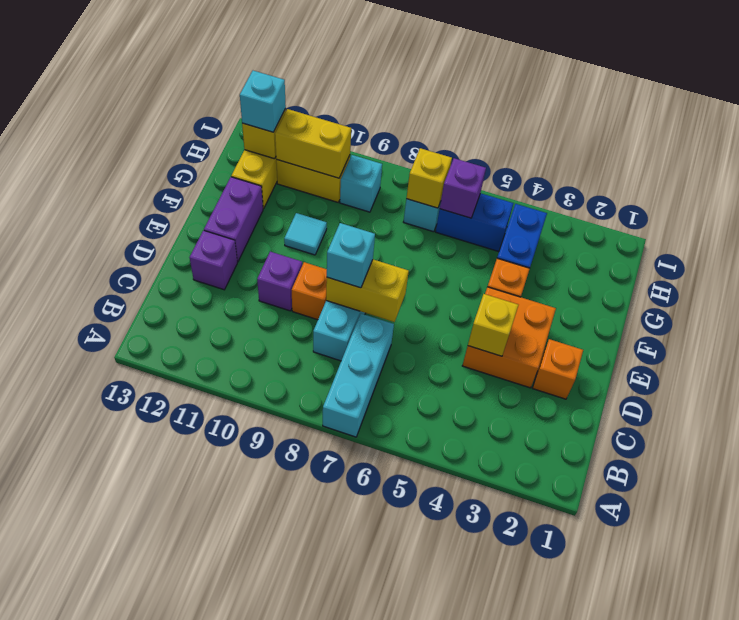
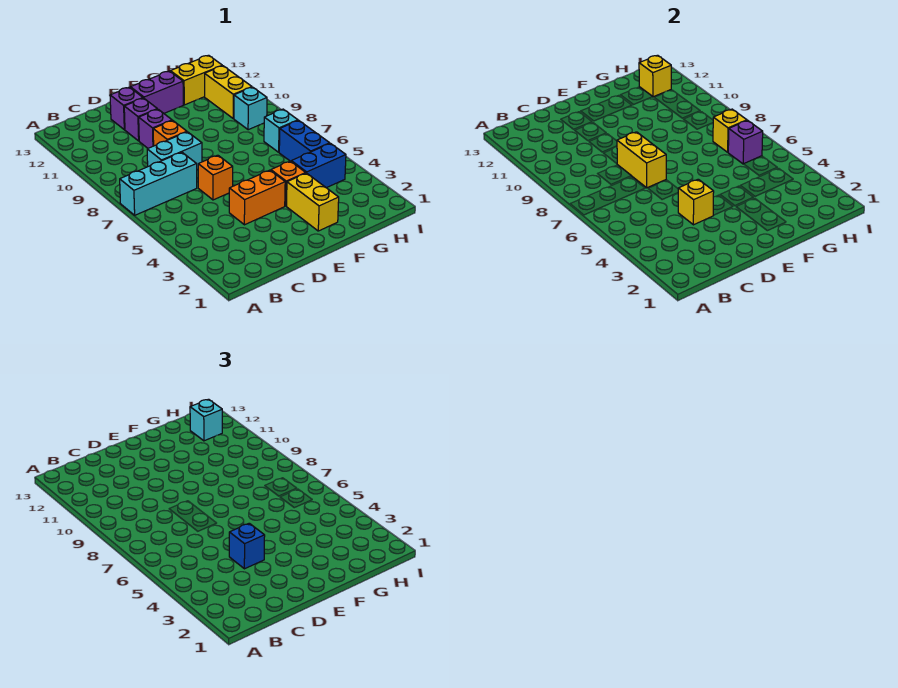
orange 1x1 brick [533,339,583,399] -> orange 1x1 brick moved to [198,155,233,200]
orange 2x2 brick [462,287,556,388] -> orange 1x2 brick [229,170,285,225]
none -> blue 1x1 brick [229,523,265,569]
cyan 1x1 brick [327,223,375,288] -> none
none -> purple 1x1 brick [124,98,157,141]
cyan 1x1 tile [284,213,327,255] -> none
yellow 1x2 brick [275,109,351,178] -> yellow 1x2 brick moved to [287,173,339,231]

